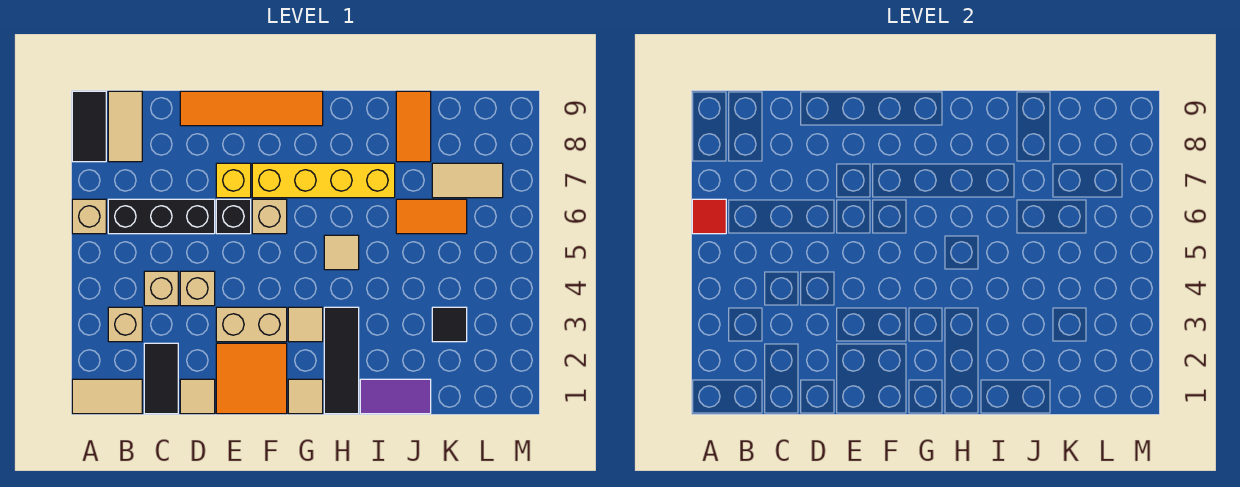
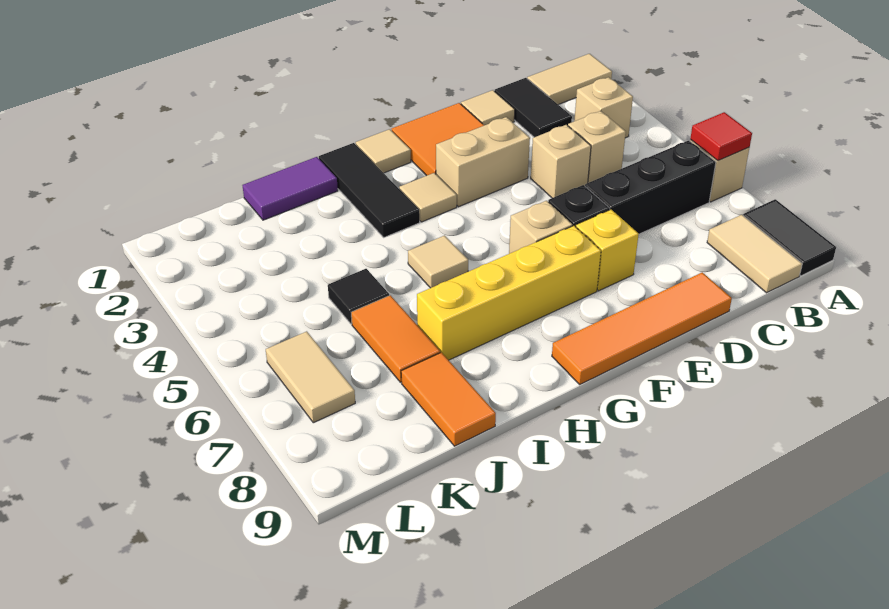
orange 1x2 tile [396,199,467,234] -> orange 1x2 tile turned to [351,295,440,382]
black 1x1 tile [432,307,467,342] -> black 1x1 tile moved to [328,269,389,324]
tan 1x2 tile [432,163,503,198] -> tan 1x2 tile turned to [266,331,355,423]

